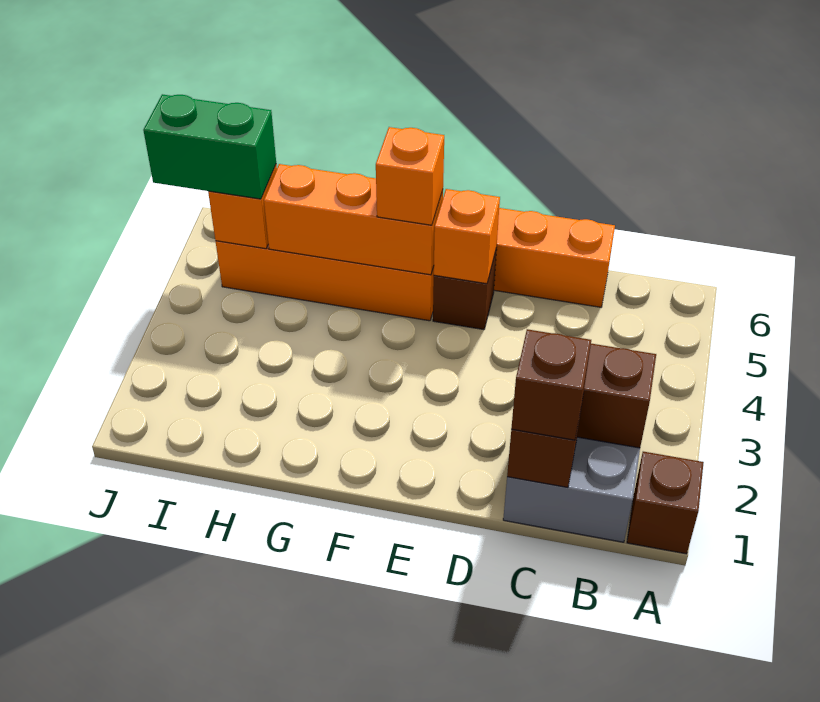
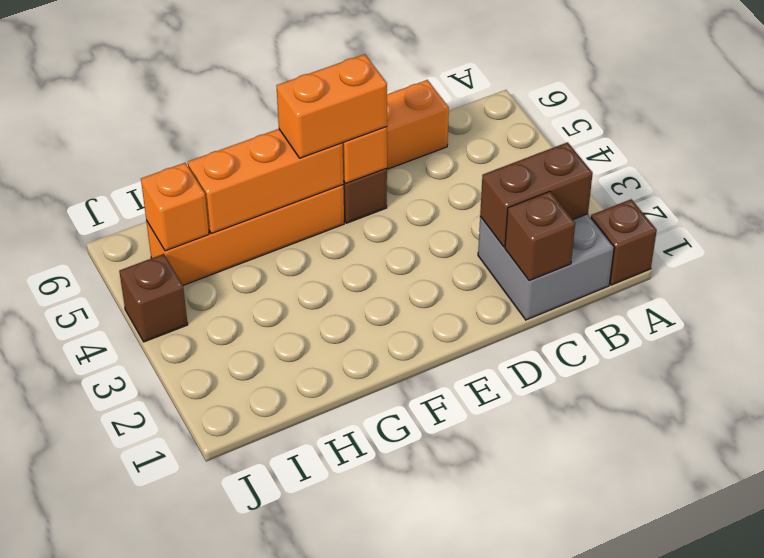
brown 1x1 brick [511,329,591,440] -> brown 1x1 brick moved to [119,254,188,342]
orange 1x1 brick [376,127,444,225] -> orange 1x2 brick [277,54,387,158]
green 1x2 brick [143,94,276,199] -> none

